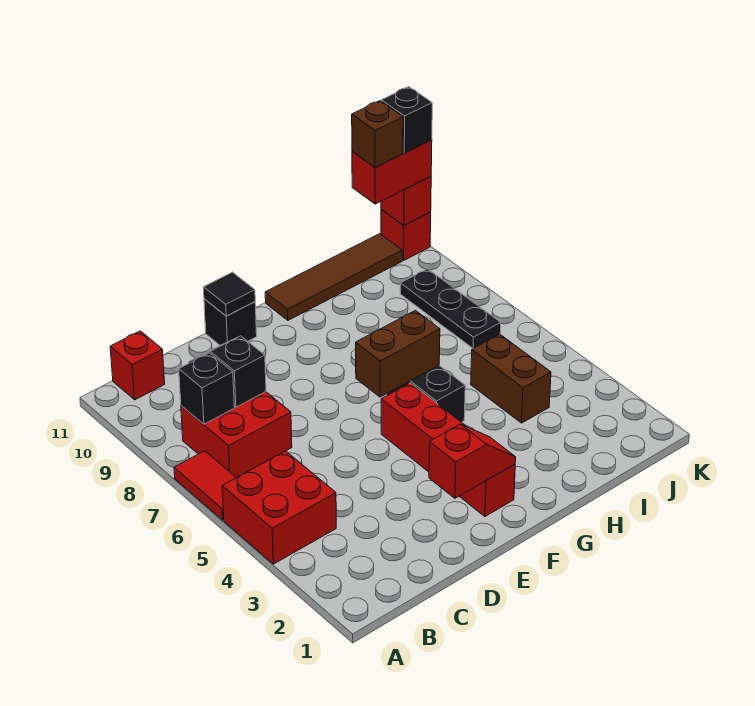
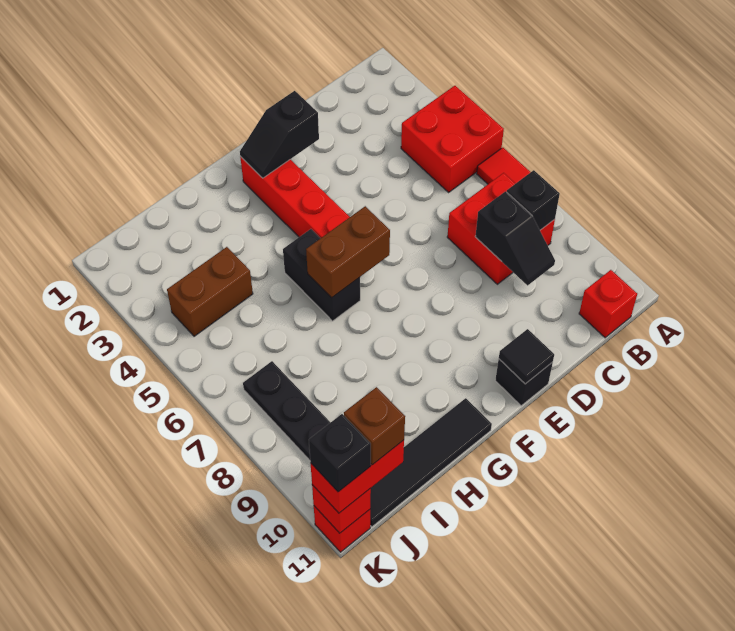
red 1x2 slope [429,424,516,498] -> black 1x2 slope [240,91,319,178]
brown 1x4 tile [265,234,402,320] -> black 1x4 tile [370,398,492,527]
brown 1x2 brick [471,334,551,423] -> brown 1x2 brick turned to [167,247,253,336]

